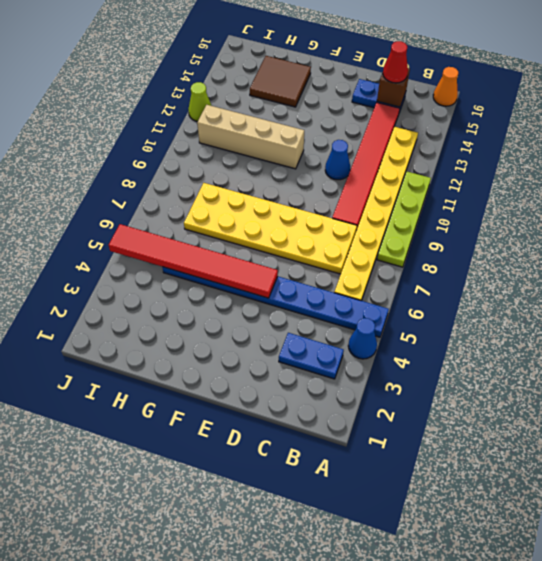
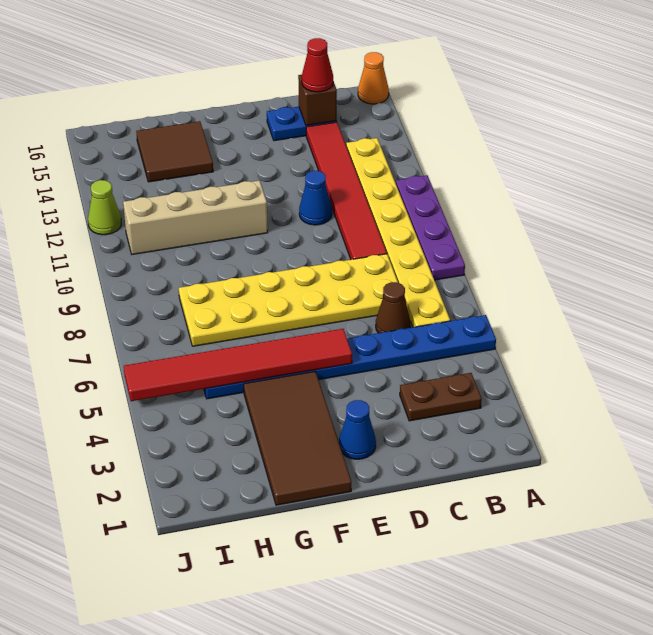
blue 1x1 cone [348,318,377,359] -> blue 1x1 cone moved to [339,400,376,459]
lime 1x4 plate [377,171,431,267] -> purple 1x4 plate [396,175,465,280]
blue 1x2 plate [279,333,344,379] -> brown 1x2 plate [400,373,482,421]
none -> brown 1x1 cone [376,282,410,333]
none -> brown 2x4 tile [244,371,351,505]

